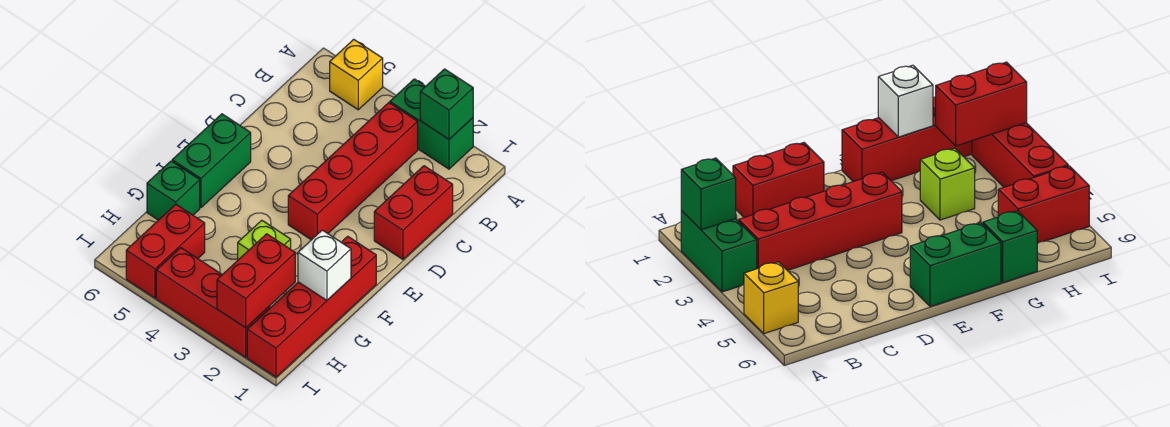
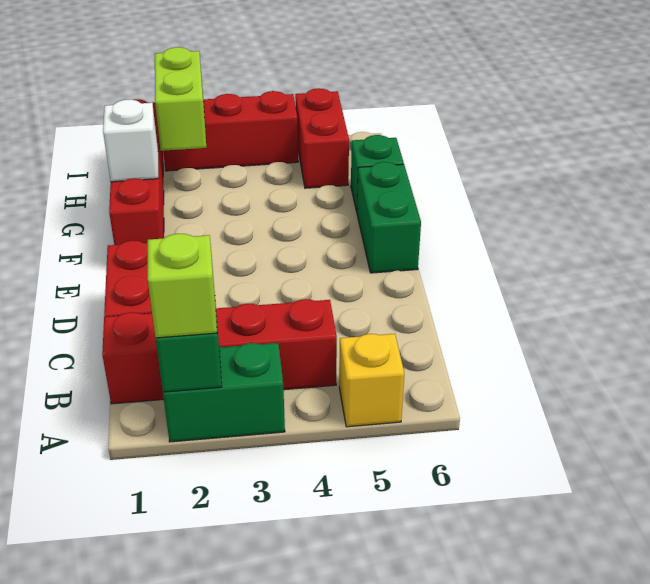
red 1x4 brick [288,103,418,240] -> red 1x4 brick turned to [102,299,337,404]
lime 1x1 brick [238,220,291,260] -> lime 1x1 brick moved to [148,234,217,338]
red 1x2 brick [217,234,295,328] -> lime 1x2 brick [155,47,206,151]

